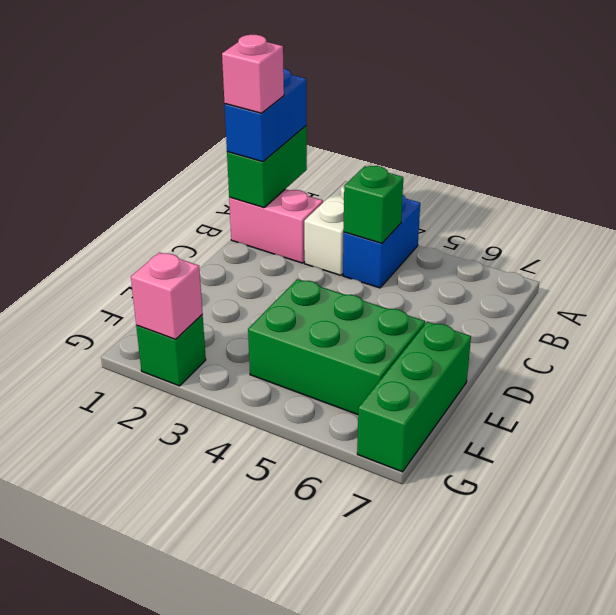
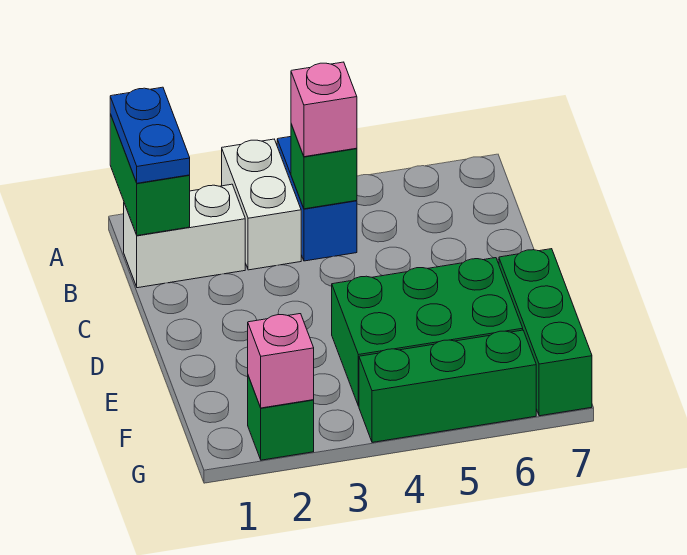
blue 1x2 brick [225,68,307,162] -> blue 1x2 plate [110,87,190,183]
pink 1x2 brick [229,189,323,263] -> white 1x2 brick [124,184,245,288]
pink 1x1 brick [222,35,284,113] -> pink 1x1 brick moved to [291,62,357,157]
none -> green 1x3 brick [359,330,536,442]

